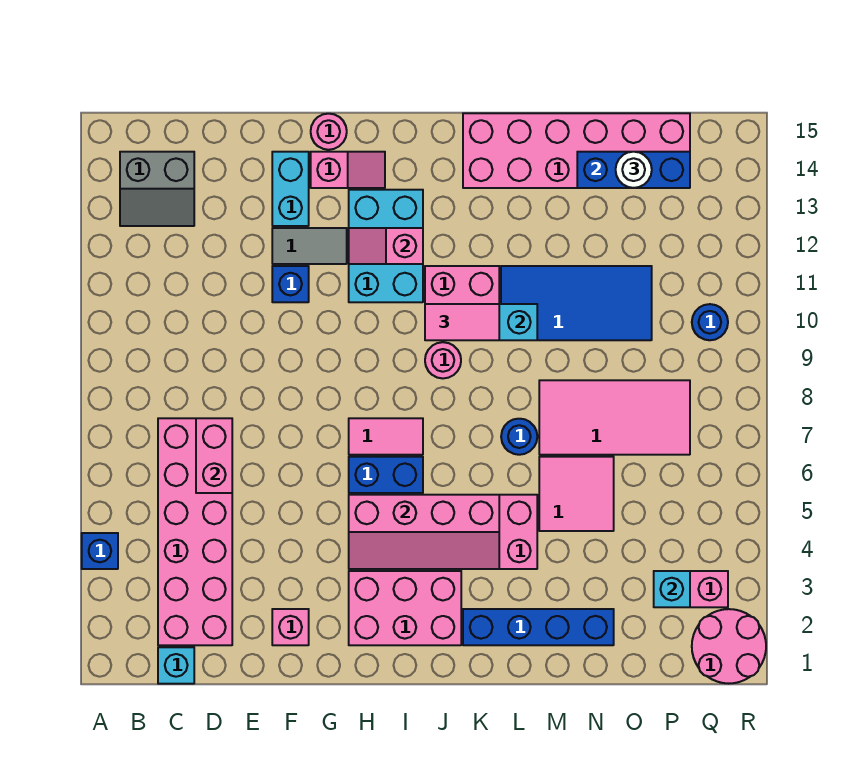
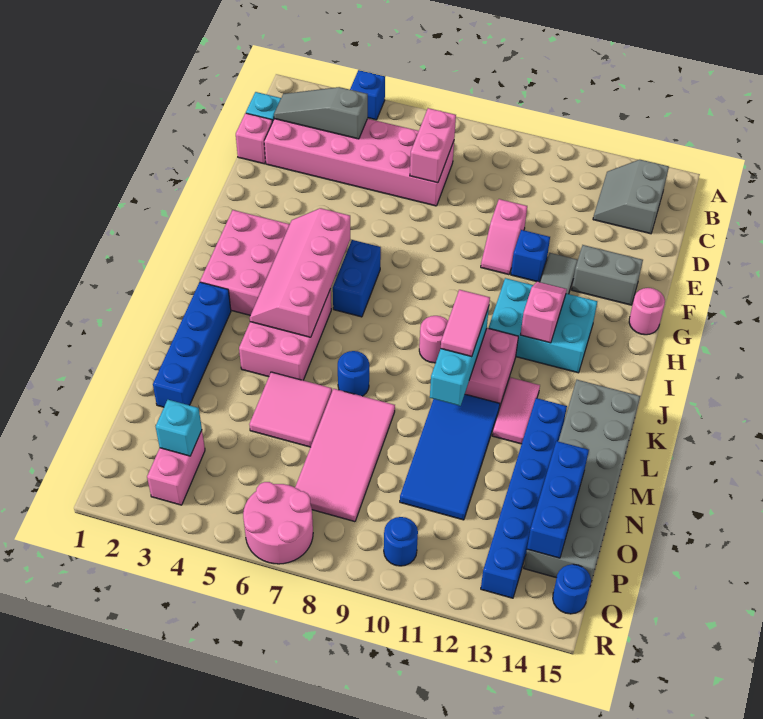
none -> grey 1x3 slope [274,87,368,139]
pink 1x2 brick [196,418,232,493] -> pink 1x2 brick turned to [410,108,456,183]
pink 1x1 brick [272,609,309,645] -> pink 1x1 brick moved to [236,113,273,164]
cyan 1x2 brick [272,152,309,226] -> grey 1x2 brick [572,245,643,305]
pink 1x2 slope [311,152,385,188] -> pink 1x2 slope moved to [481,199,527,275]
pink 1x2 tile [349,418,423,455] -> pink 1x2 tile moved to [492,377,540,444]
pink 2x6 brick [463,113,690,188] -> grey 2x6 brick [524,380,640,582]
none -> blue 1x6 brick [481,398,567,598]
white 1x1 round brick [616,152,652,188] -> none
pink 2x2 round brick [692,609,766,683] -> pink 2x2 round brick moved to [243,482,313,564]
none -> blue 1x1 round brick [553,564,591,614]

